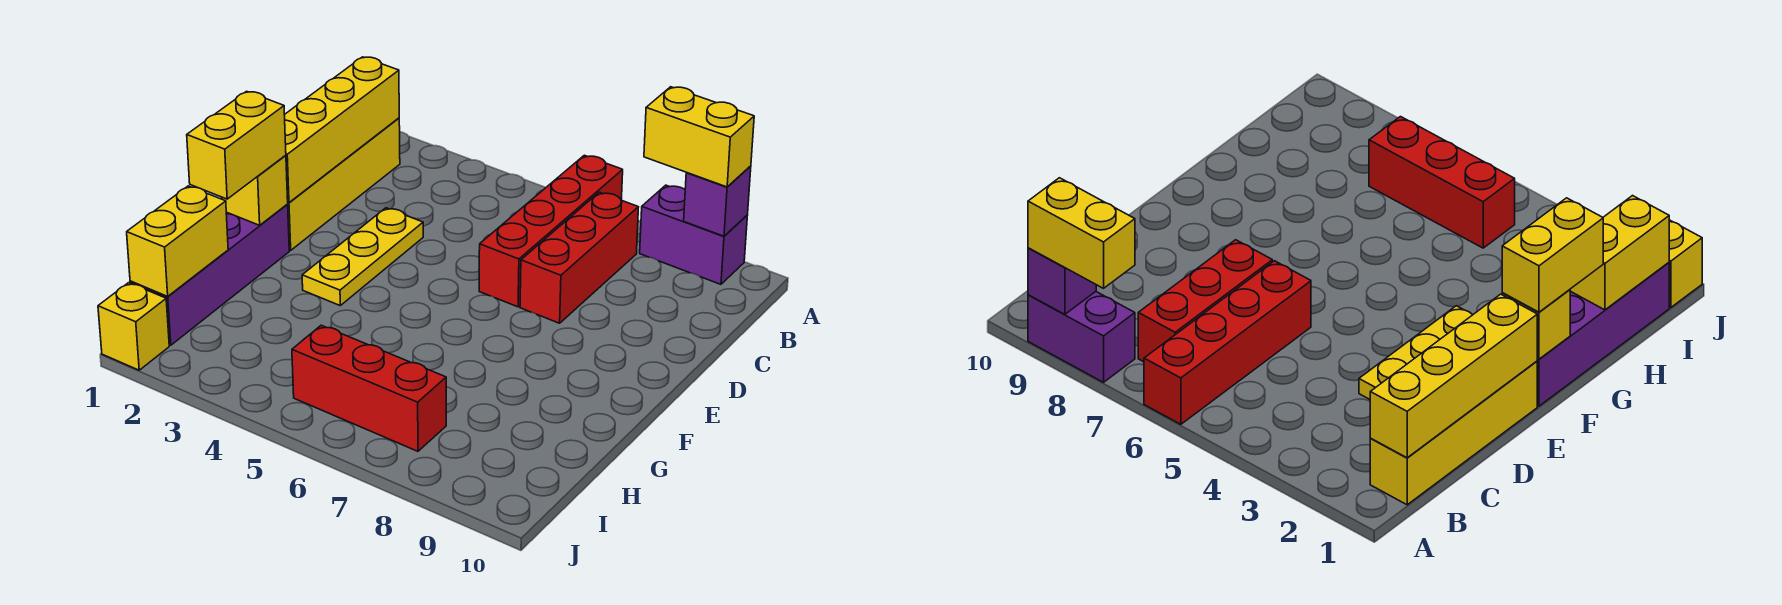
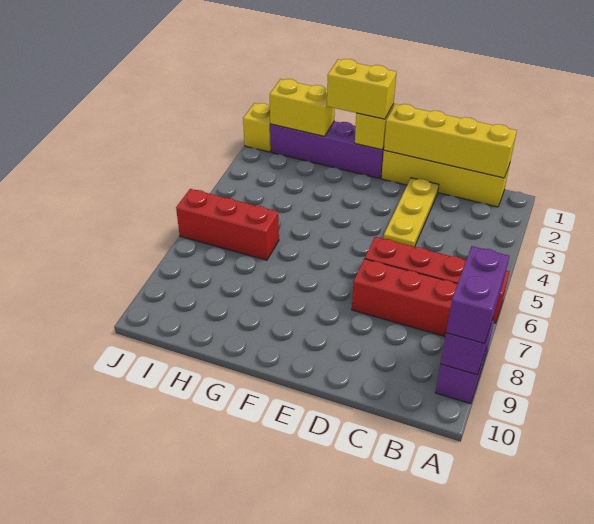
yellow 1x2 brick [644,87,754,187] -> purple 1x2 brick [446,246,509,344]
yellow 1x3 plate [302,208,423,305] -> yellow 1x3 plate turned to [384,178,439,247]
red 1x3 brick [292,325,446,451] -> red 1x3 brick turned to [176,189,279,260]

